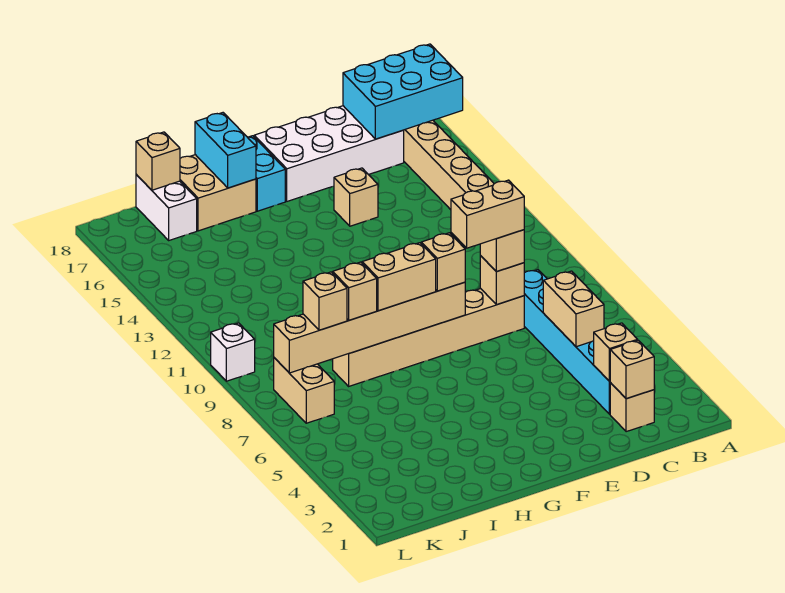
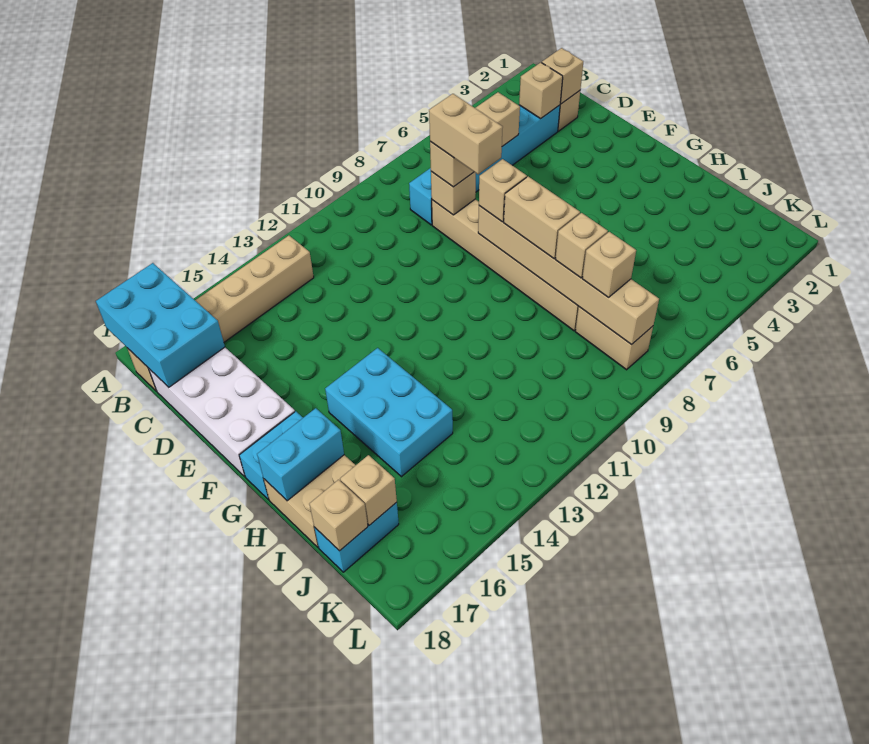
tan 1x1 brick [334,168,378,226] -> tan 1x1 brick moved to [340,455,397,525]
none -> cyan 2x3 brick [325,348,453,477]
white 1x2 brick [136,175,197,240] -> cyan 1x2 brick [314,502,399,572]
tan 1x2 brick [274,358,334,423] -> tan 1x2 brick turned to [575,307,653,370]
white 1x1 brick [211,323,255,381] -> none

